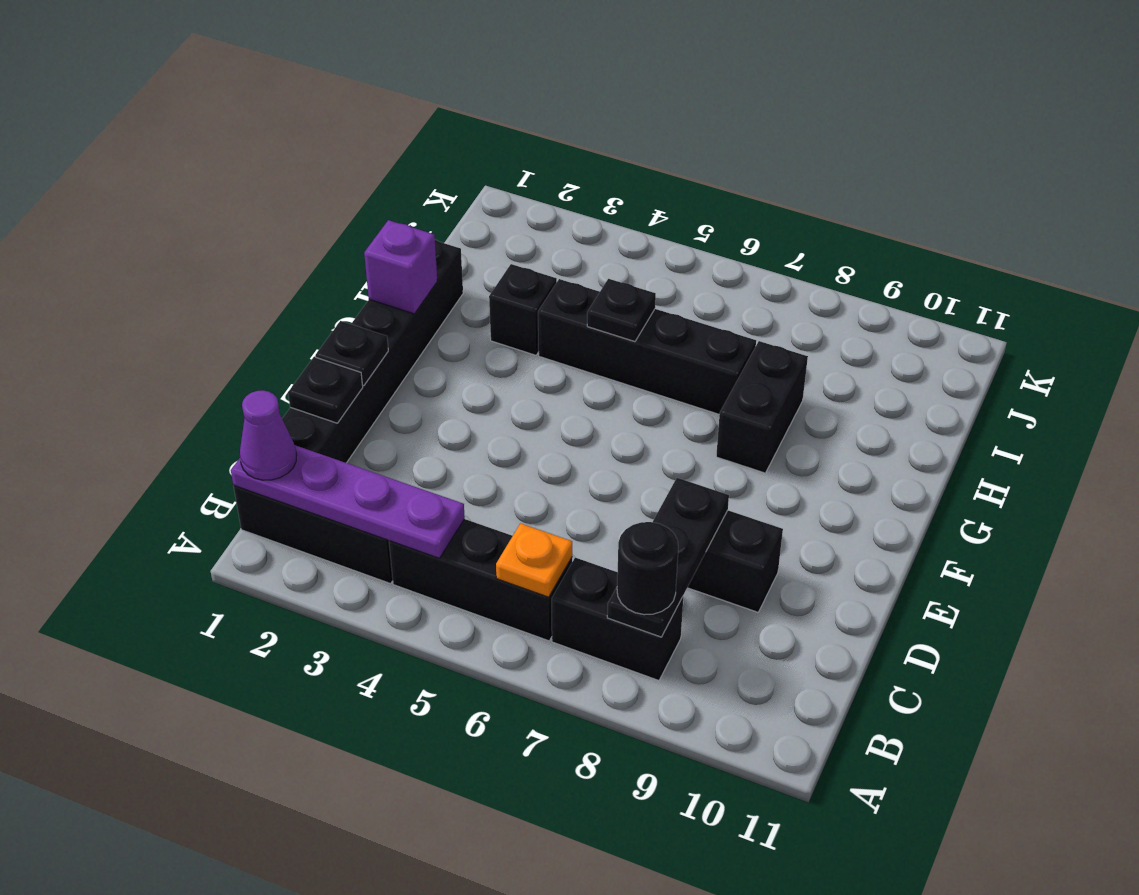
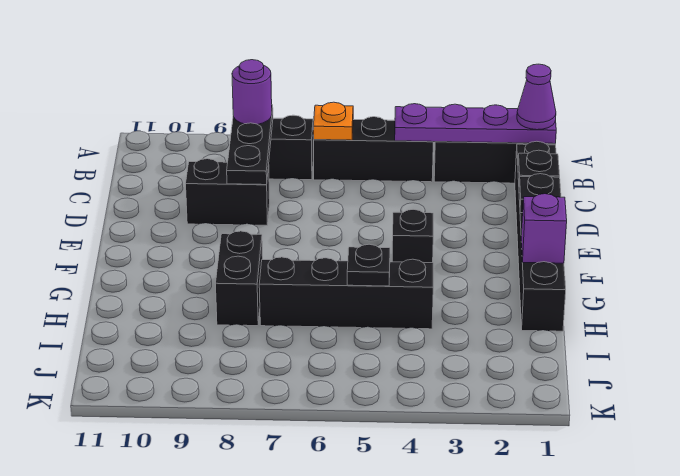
black 1x1 round brick [617,522,678,615] -> purple 1x1 round brick [232,60,272,124]
black 1x1 brick [489,264,557,355] -> black 1x1 brick moved to [392,209,433,263]

